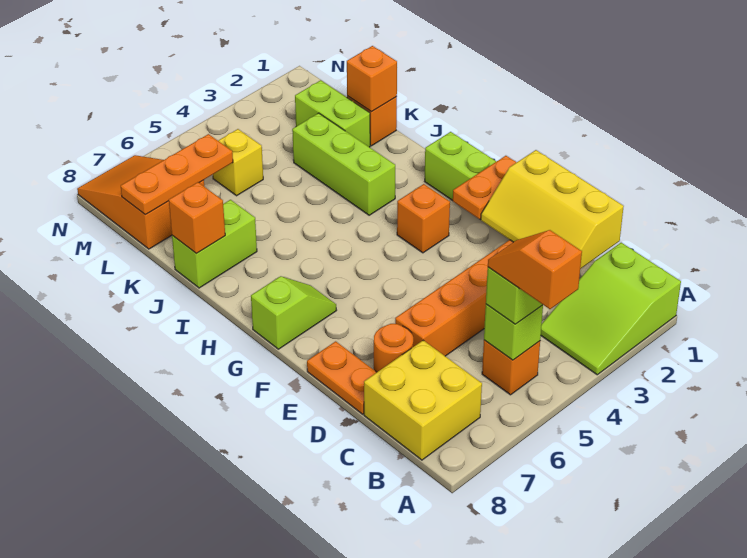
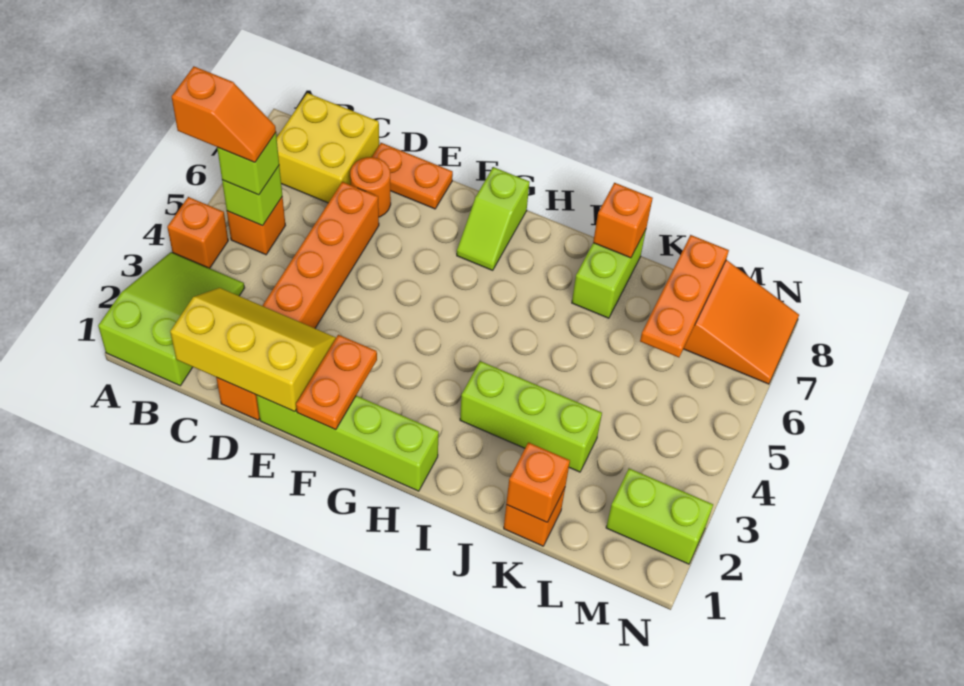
orange 1x1 brick [397,184,450,253] -> orange 1x1 brick moved to [167,197,228,268]
lime 1x2 brick [295,80,370,147] -> lime 1x2 brick moved to [606,468,713,564]
yellow 1x1 brick [213,129,263,196] -> none

